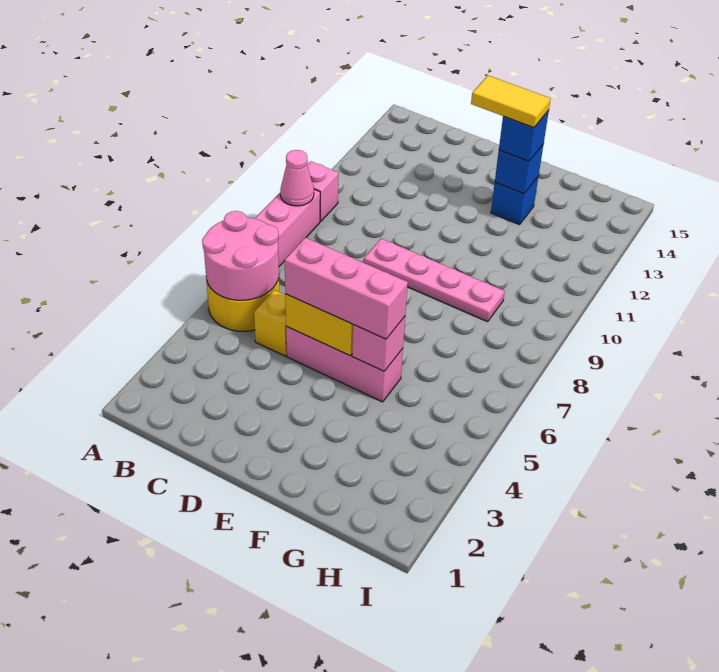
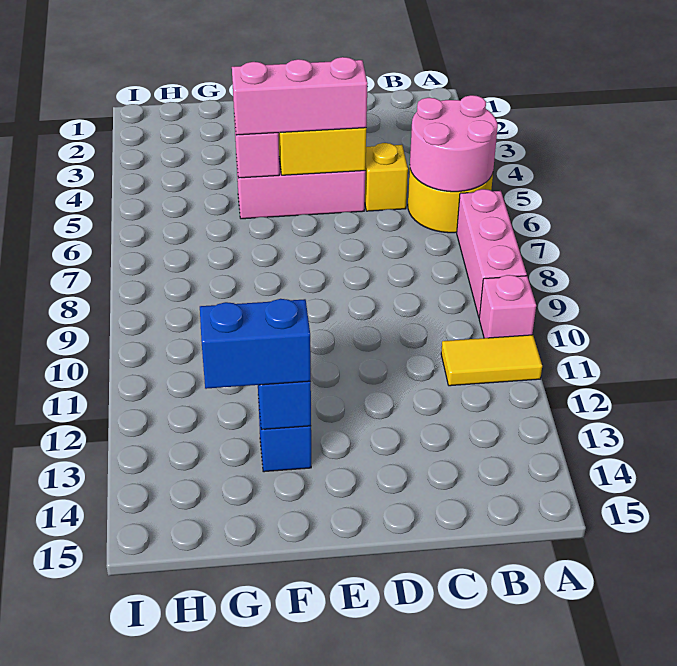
pink 1x1 cone [280,150,314,206] -> none
pink 1x4 plate [364,239,505,322] -> none
yellow 1x2 tile [471,75,551,127] -> yellow 1x2 tile moved to [441,335,542,386]
blue 1x1 brick [499,110,549,161] -> blue 1x2 brick [200,299,311,389]

